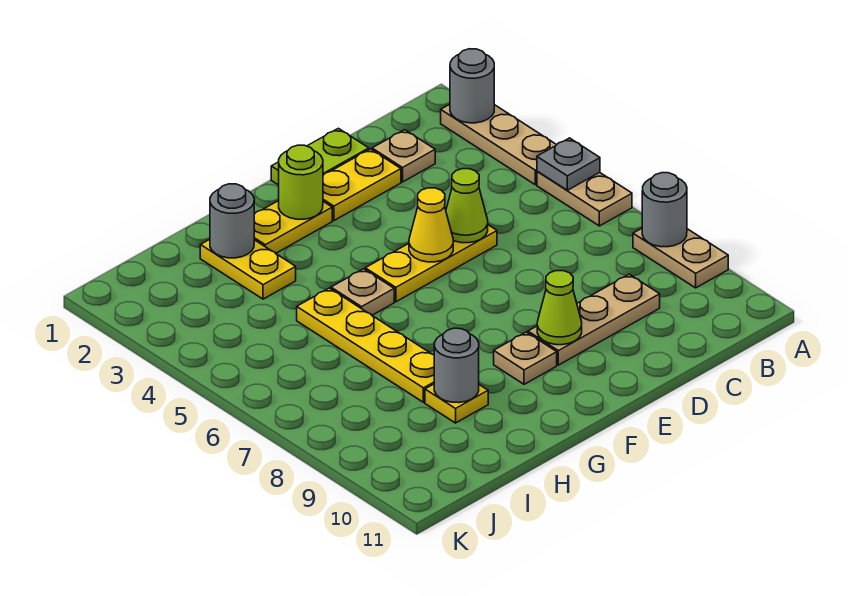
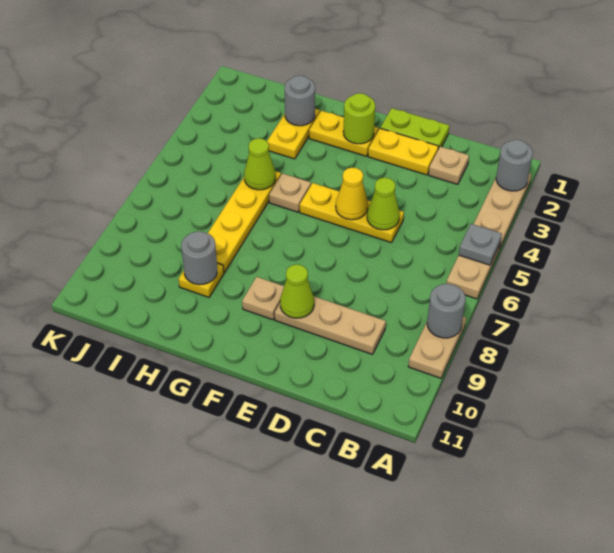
none -> lime 1x1 cone [244,138,276,190]

